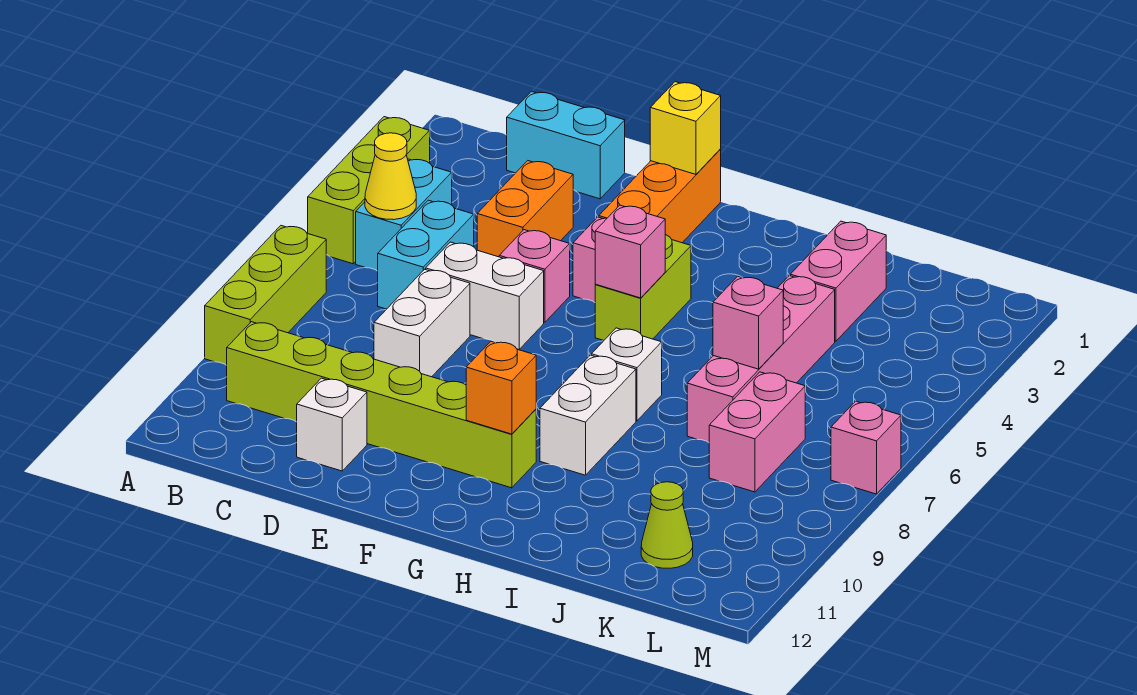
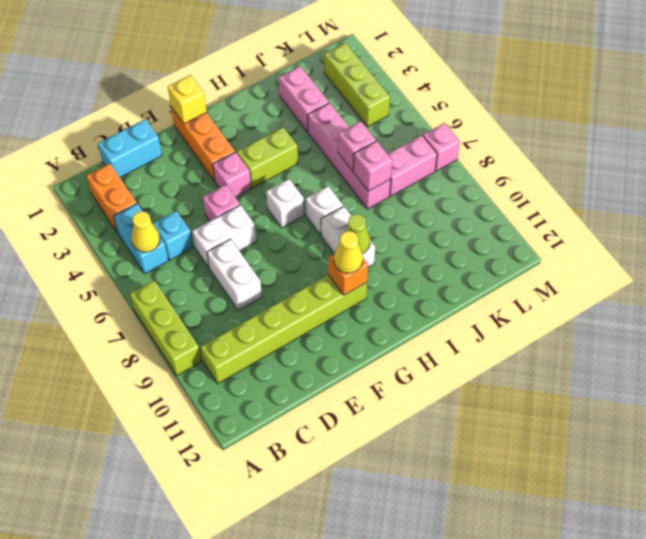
lime 1x3 brick [308,117,430,264] -> lime 1x3 brick moved to [324,43,390,127]
cyan 1x2 brick [378,200,474,309] -> cyan 1x1 brick [153,211,193,260]
orange 1x2 brick [477,161,573,257] -> orange 1x2 brick moved to [87,164,137,232]
white 1x1 brick [297,378,367,471] -> white 1x1 brick moved to [266,179,304,228]
lime 1x2 brick [595,235,691,340] -> lime 1x2 brick turned to [237,127,298,188]
pink 1x1 brick [595,205,665,298] -> pink 1x1 brick moved to [353,141,392,191]
none -> yellow 1x1 cone [334,231,363,273]
pink 1x2 brick [709,372,805,492] -> pink 1x2 brick turned to [388,135,437,196]
lime 1x1 cone [641,482,693,568] -> lime 1x1 cone moved to [345,214,370,254]

